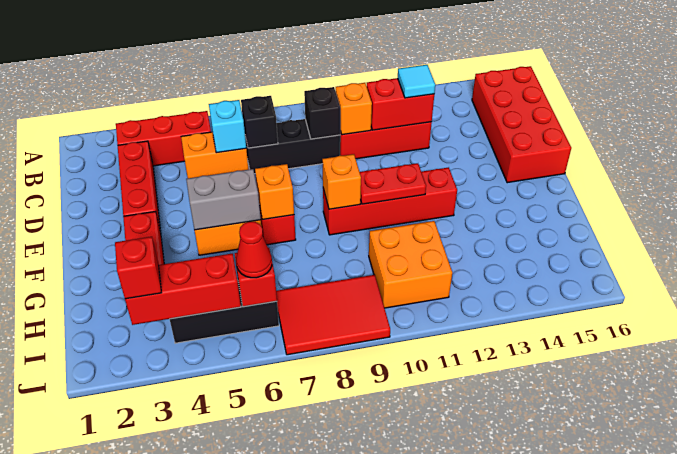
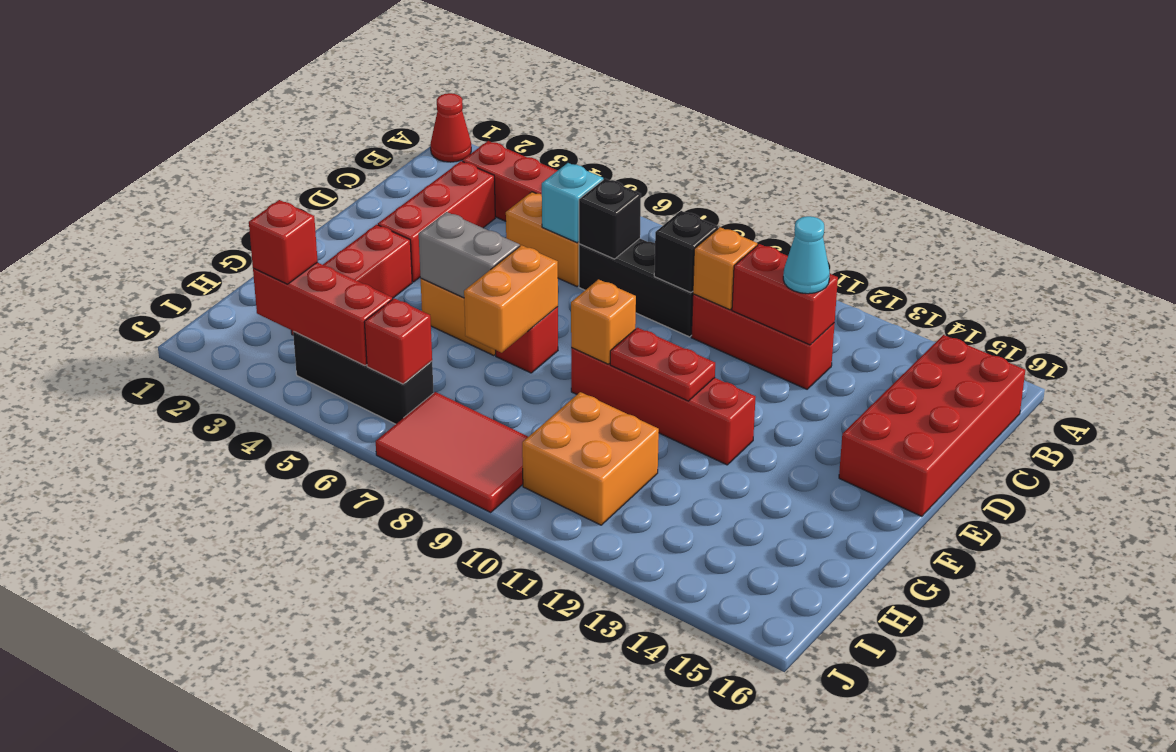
cyan 1x1 tile [398,65,435,98] -> cyan 1x1 cone [783,216,830,294]
orange 1x1 brick [255,164,294,219] -> orange 1x2 brick [464,245,558,353]
red 1x1 cone [236,222,272,278] -> red 1x1 cone moved to [431,93,471,162]

